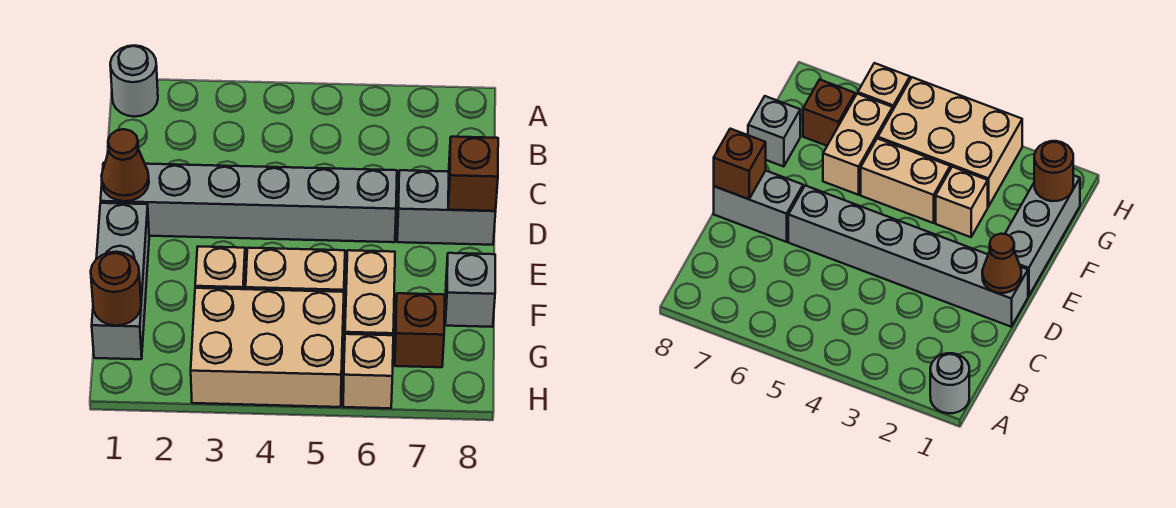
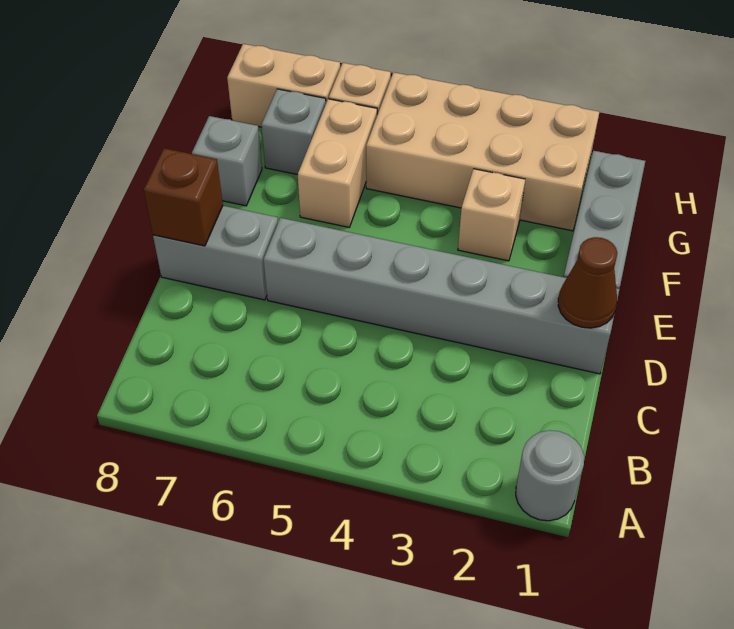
tan 1x2 brick [246,248,345,317] -> tan 1x2 brick moved to [227,44,340,127]
brown 1x1 round brick [91,252,141,326] -> none
tan 2x3 brick [191,288,344,407] -> tan 2x4 brick [366,72,599,231]
brown 1x1 brick [395,293,445,367] -> grey 1x1 brick [261,89,326,175]

